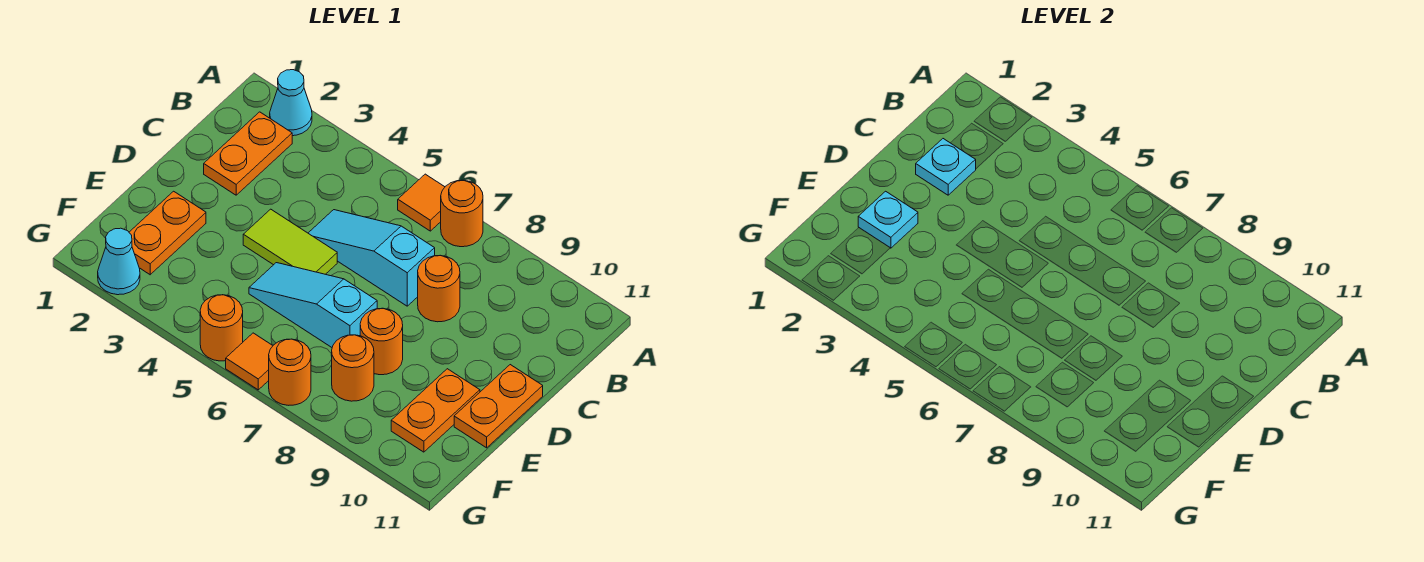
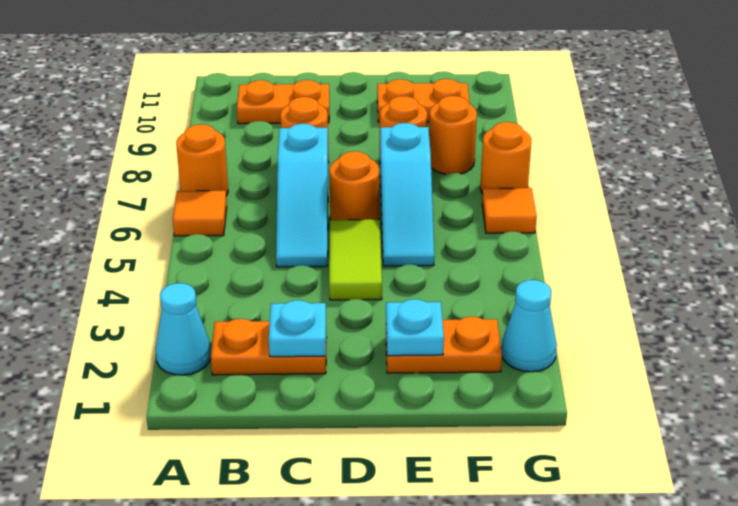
orange 1x2 plate [454,365,543,448] -> orange 1x2 plate moved to [237,80,329,124]
orange 1x1 round brick [200,295,243,361] -> orange 1x1 round brick moved to [329,151,379,220]

